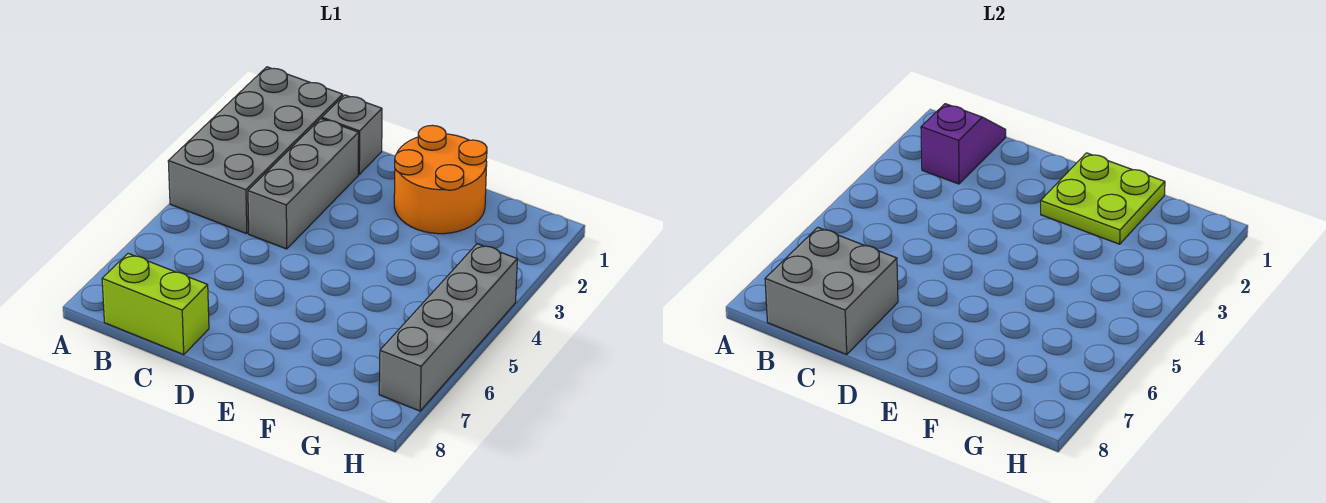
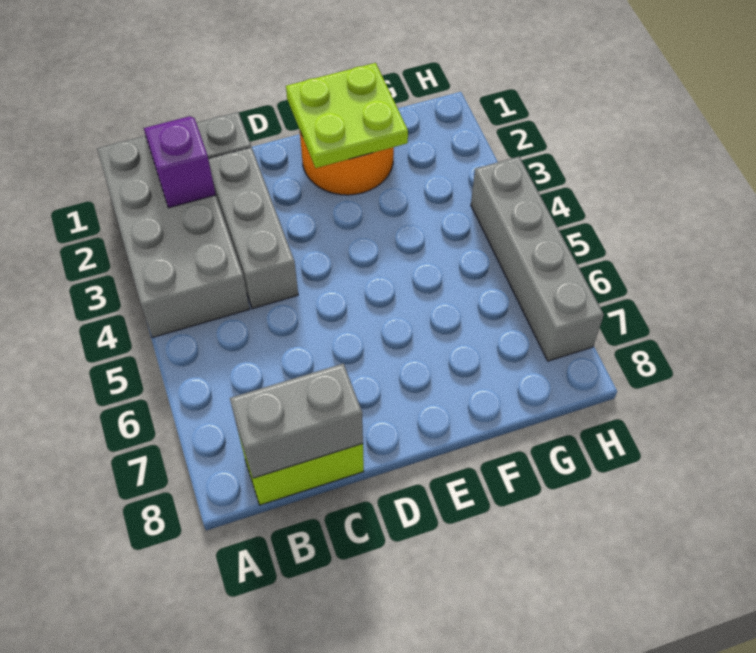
grey 2x2 brick [765,227,898,355] -> grey 1x2 brick [230,364,363,478]

